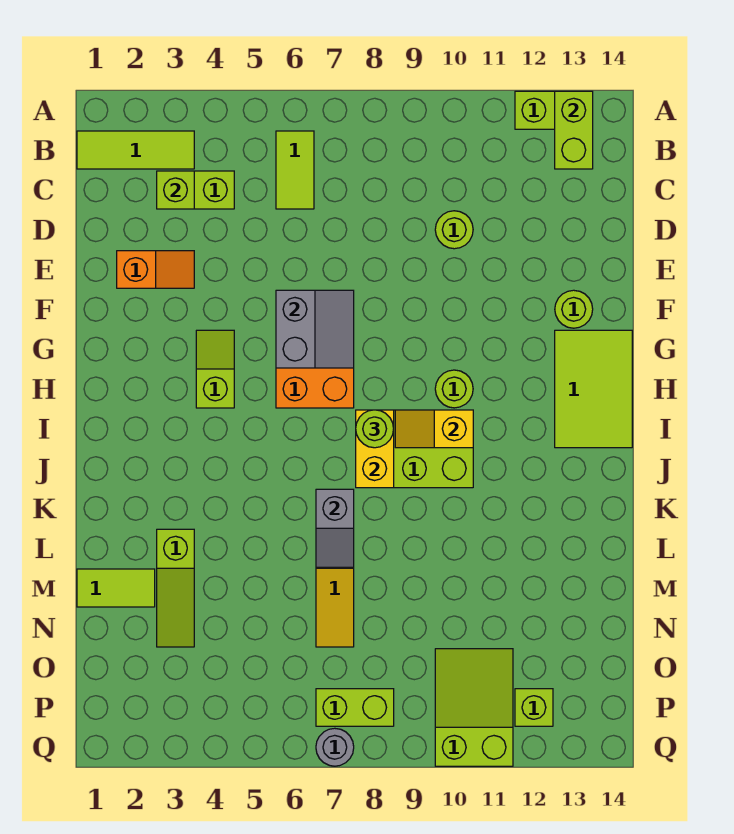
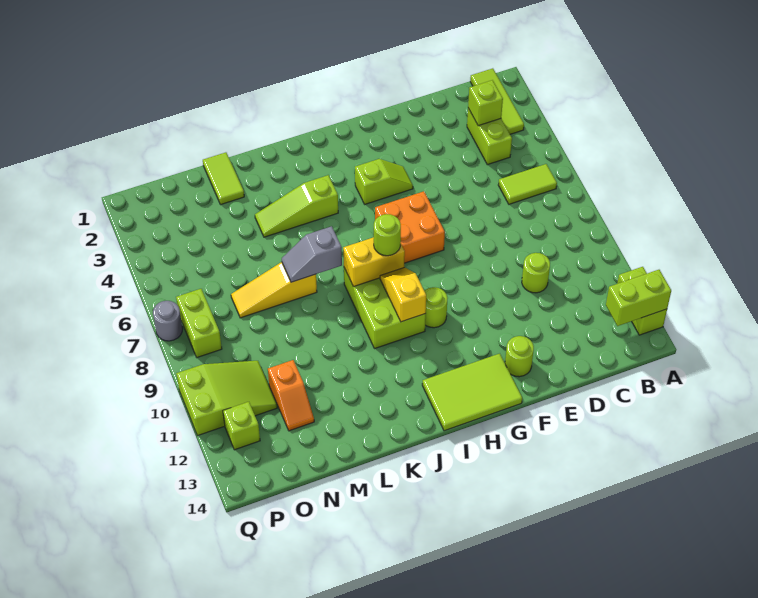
orange 1x2 slope [117,251,194,288] -> orange 1x2 slope moved to [268,360,314,431]
grey 2x2 slope [276,290,354,368] -> none
lime 1x3 slope [157,529,194,647] -> lime 1x3 slope moved to [255,175,338,237]

